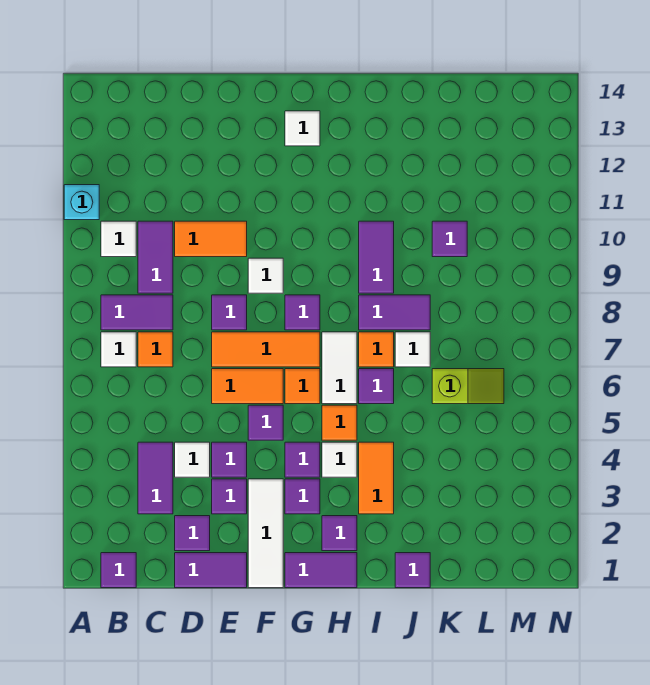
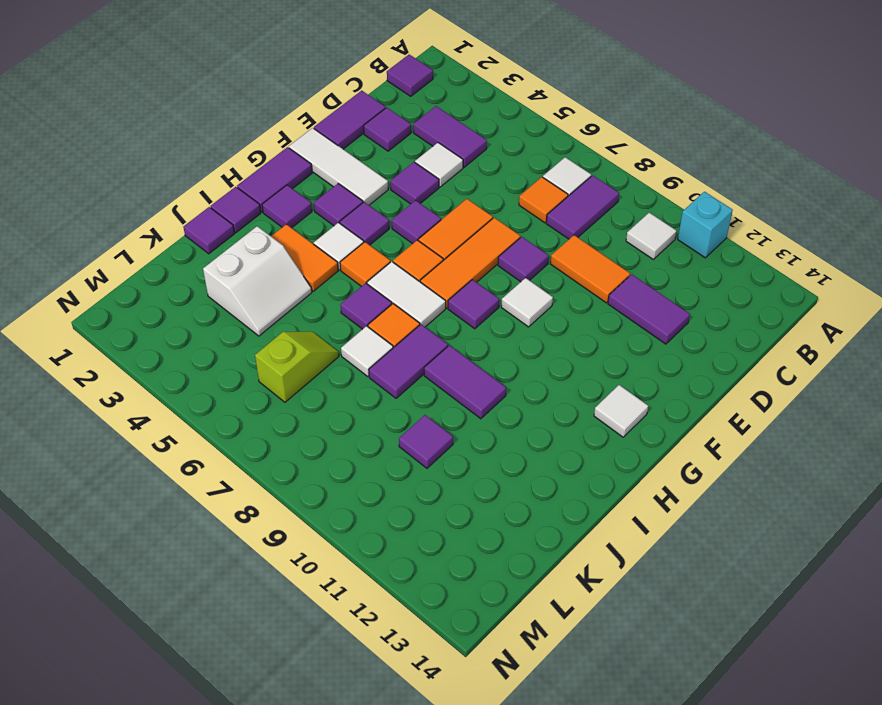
purple 1x2 tile [138,221,173,293] -> purple 1x2 tile moved to [608,274,690,344]
orange 1x2 tile [175,221,247,257] -> orange 1x2 tile turned to [550,235,630,303]
purple 1x1 tile [212,479,247,514] -> purple 1x1 tile moved to [211,187,261,233]
none -> white 2x2 slope [203,226,312,336]
lime 1x2 slope [432,369,504,404] -> lime 1x2 slope turned to [255,332,339,402]

